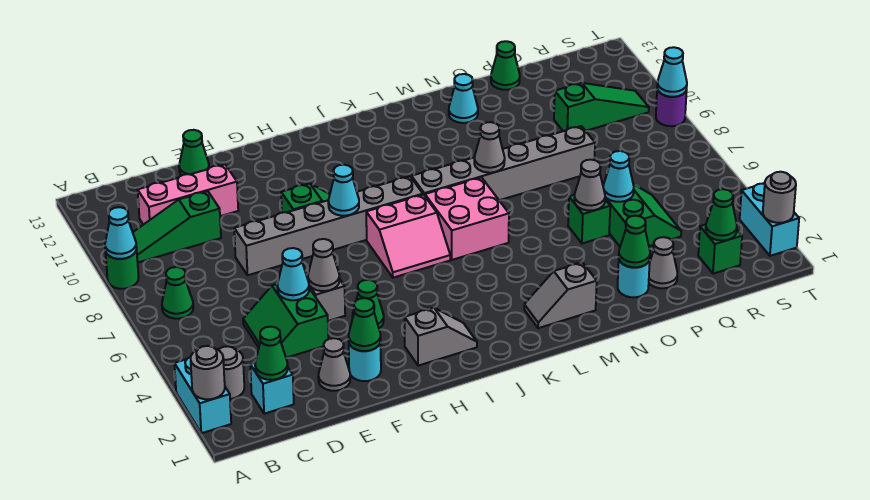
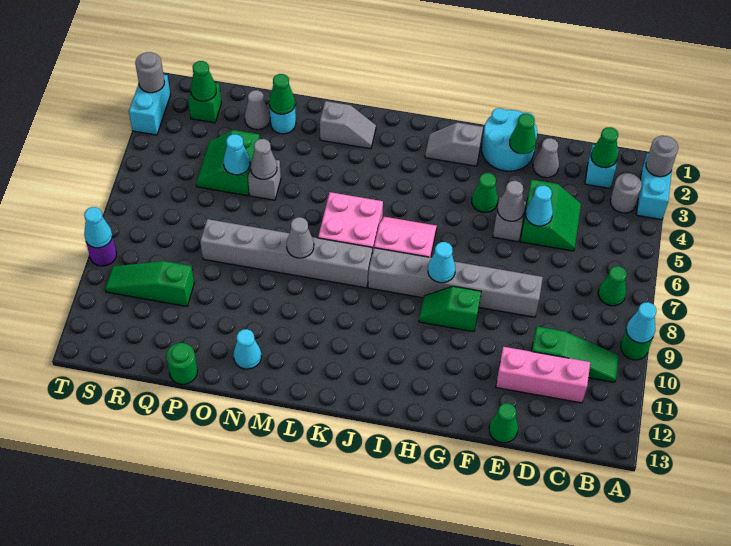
cyan 1x1 round brick [349,341,381,381] -> cyan 2x2 round brick [482,108,537,171]
green 1x1 brick [568,195,610,243] -> grey 1x1 brick [248,160,281,200]
green 1x1 cone [491,41,520,90] -> green 1x1 round brick [166,343,198,384]

